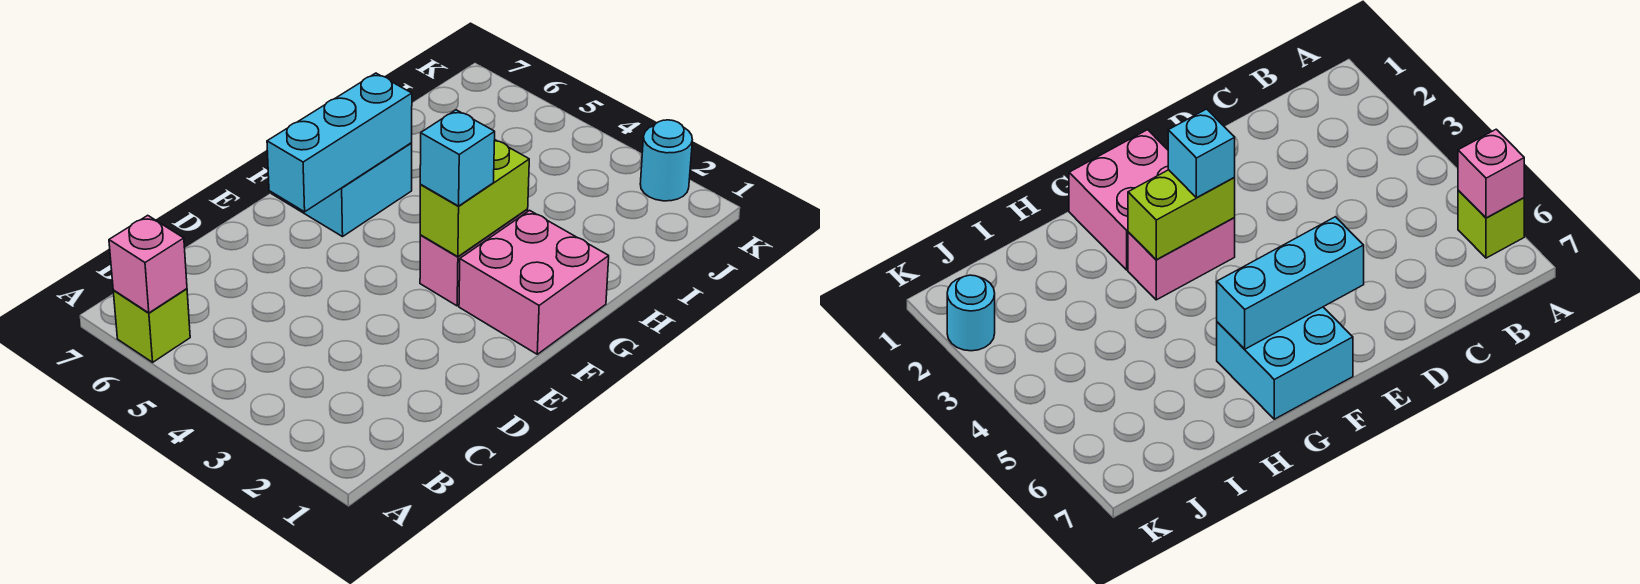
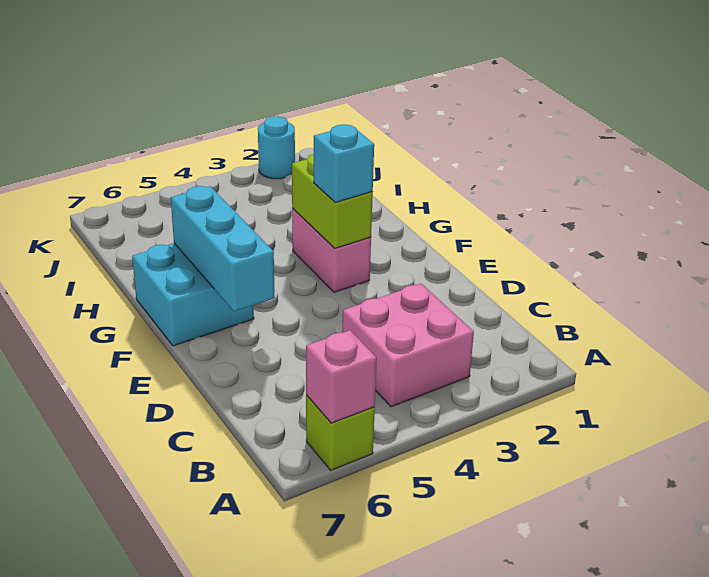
pink 2x2 brick [459,210,609,354] -> pink 2x2 brick moved to [342,284,474,407]

